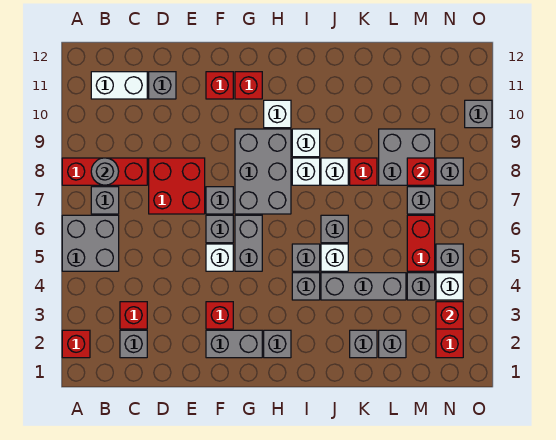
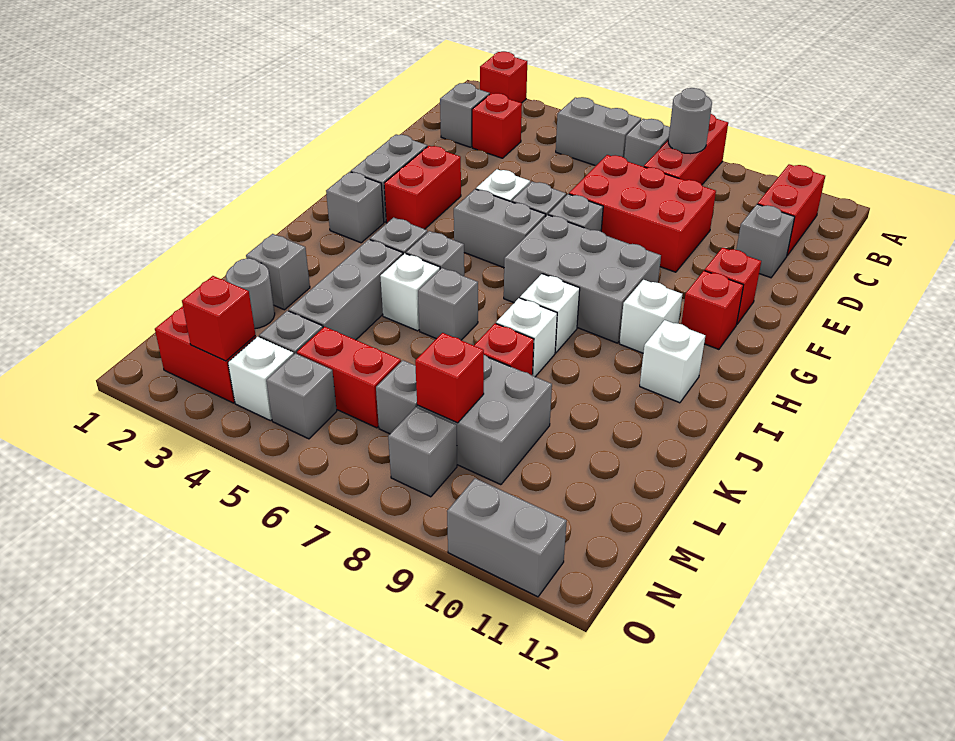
grey 2x2 brick [62,215,119,271] -> grey 1x2 brick [556,97,641,165]
white 1x2 brick [91,72,147,99] -> red 1x2 brick [758,164,825,256]
red 2x2 brick [149,158,205,214] -> red 2x3 brick [569,155,716,272]
red 1x1 brick [206,302,233,329] -> red 1x2 brick [384,146,461,229]
white 1x1 brick [292,129,320,157] -> white 1x1 brick moved to [640,320,705,403]
grey 1x1 brick [379,330,406,358] -> grey 1x1 round brick [226,258,275,329]
grey 1x1 brick [465,100,492,128] -> grey 1x2 brick [447,478,567,597]

